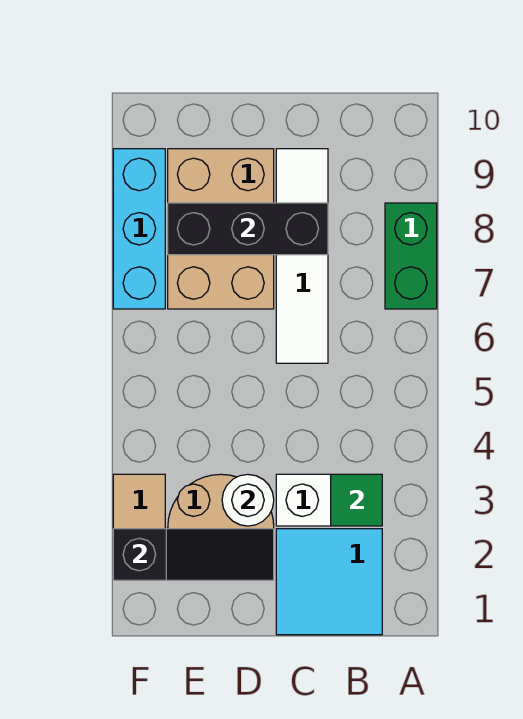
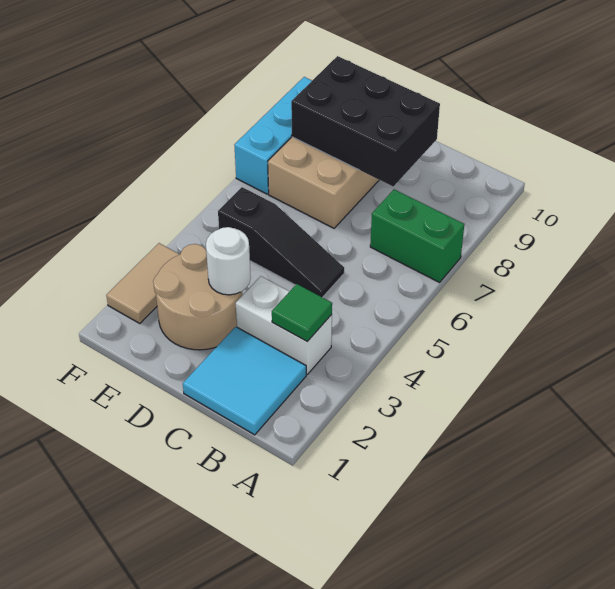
green 1x2 brick [385,203,437,309] -> green 1x2 brick turned to [370,189,464,282]
white 1x4 tile [276,149,328,363] -> none
black 1x3 brick [168,203,328,255] -> black 2x3 brick [291,56,440,186]
black 1x3 slope [113,529,274,580] -> black 1x3 slope moved to [218,187,344,298]

